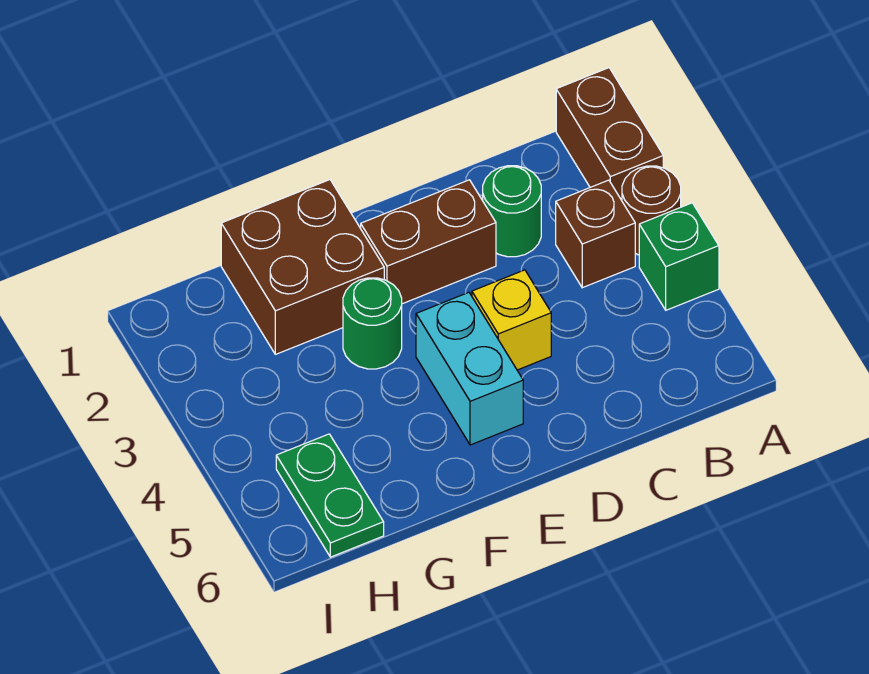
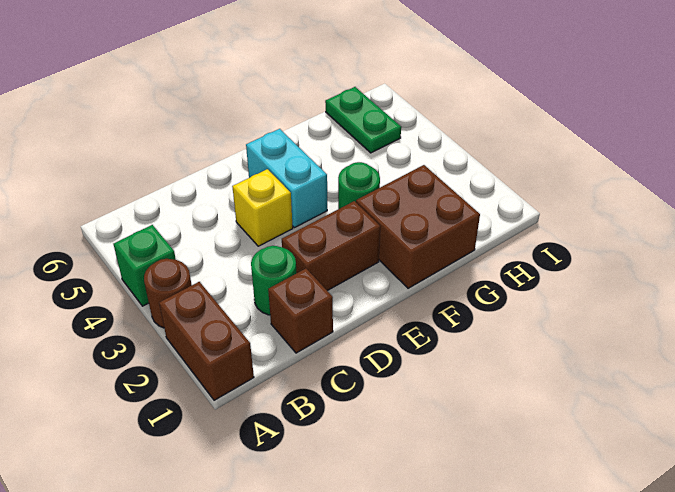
brown 1x1 brick [556,180,635,288] -> brown 1x1 brick moved to [268,269,333,353]

